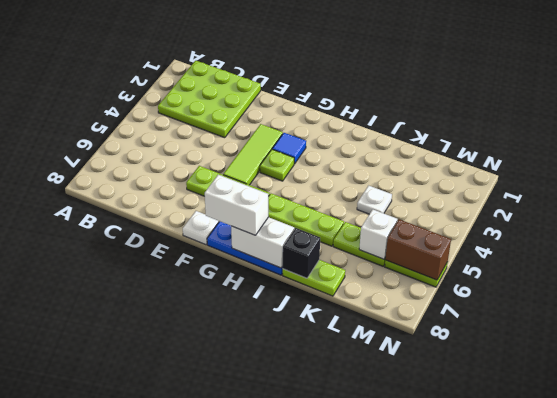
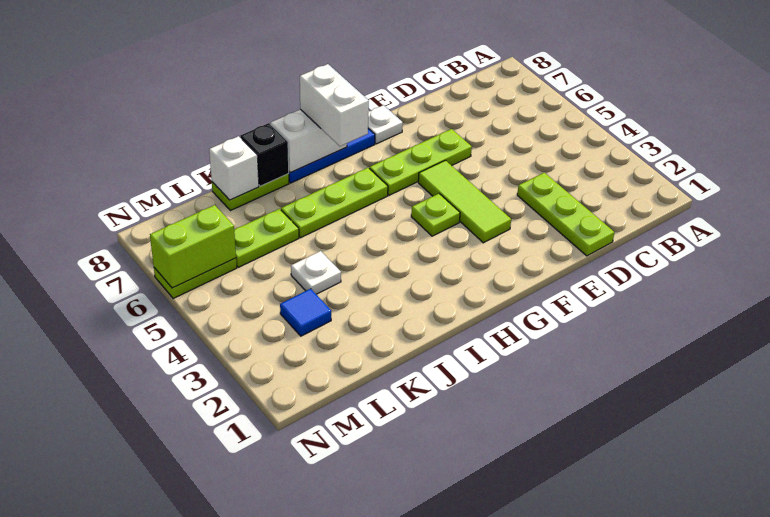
lime 3x3 plate [158,61,261,138] -> lime 1x3 plate [517,173,614,256]
blue 1x1 tile [272,133,306,164] -> blue 1x1 tile moved to [280,289,331,336]
white 1x2 brick [205,175,268,235] -> white 1x2 brick turned to [300,64,369,146]
white 1x1 brick [359,210,398,259] -> white 1x1 brick moved to [209,136,259,200]
brown 1x2 brick [385,219,451,280] -> lime 1x2 brick [150,205,236,288]

